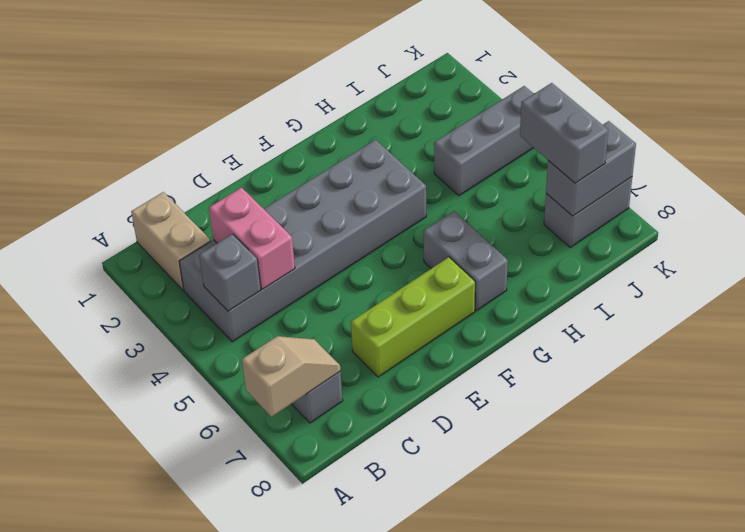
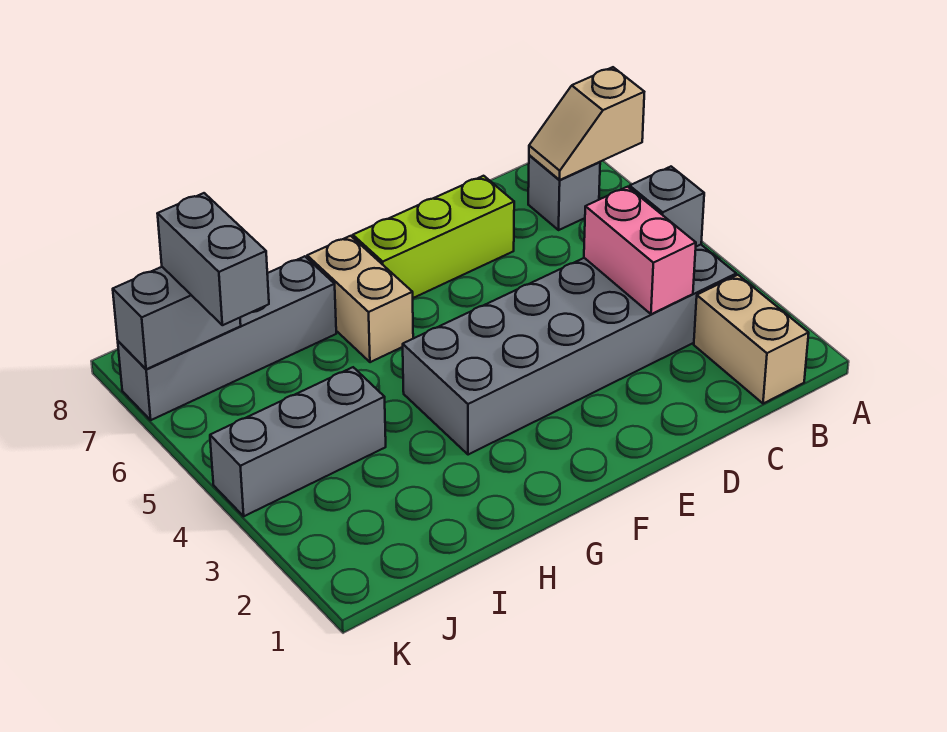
grey 1x2 brick [423,211,508,311] -> tan 1x2 brick [307,236,413,362]
grey 1x2 brick [544,177,632,248] -> grey 1x4 brick [118,256,336,420]

